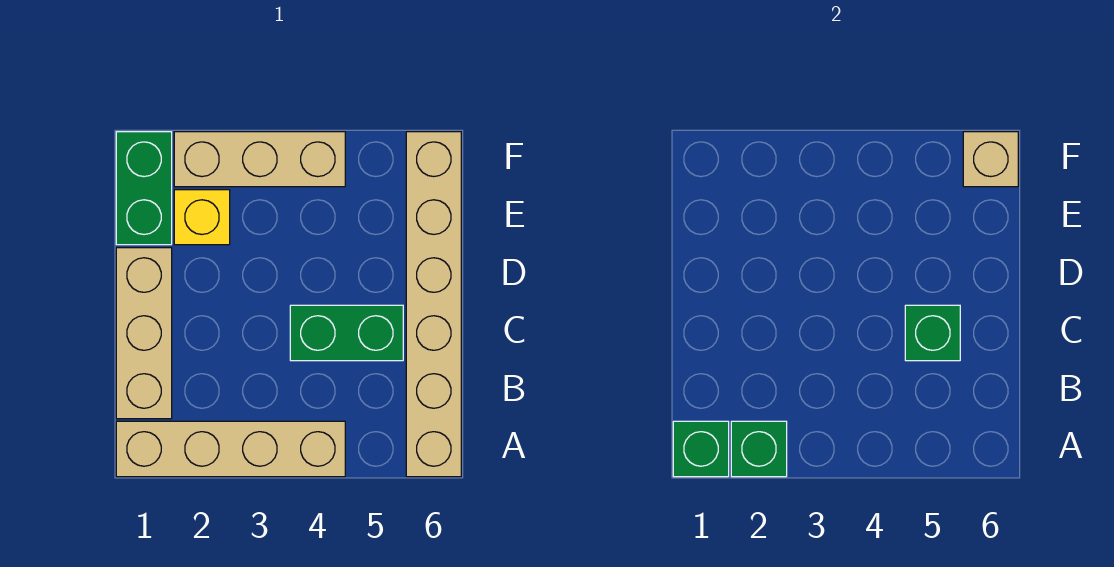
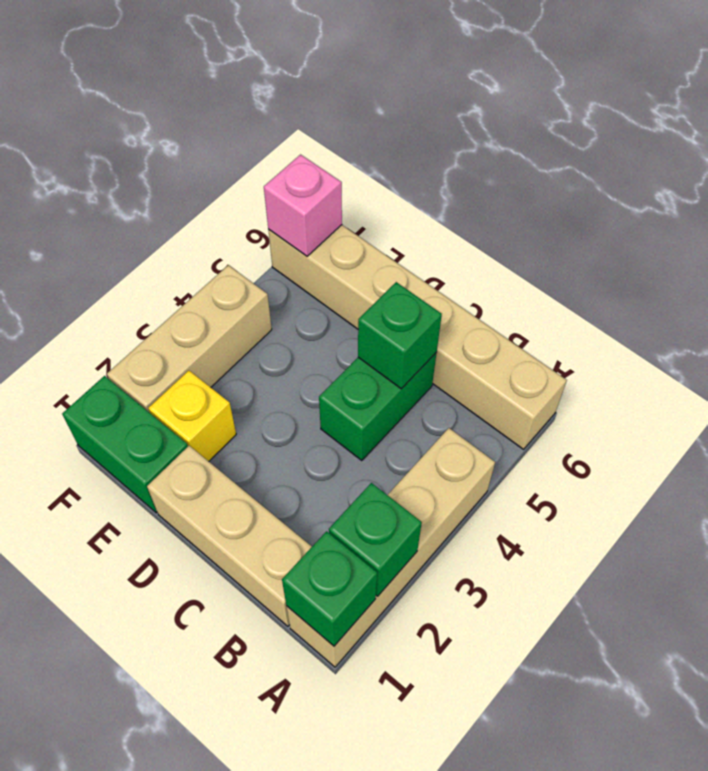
tan 1x1 brick [963,132,1018,187] -> pink 1x1 brick [264,155,342,256]

